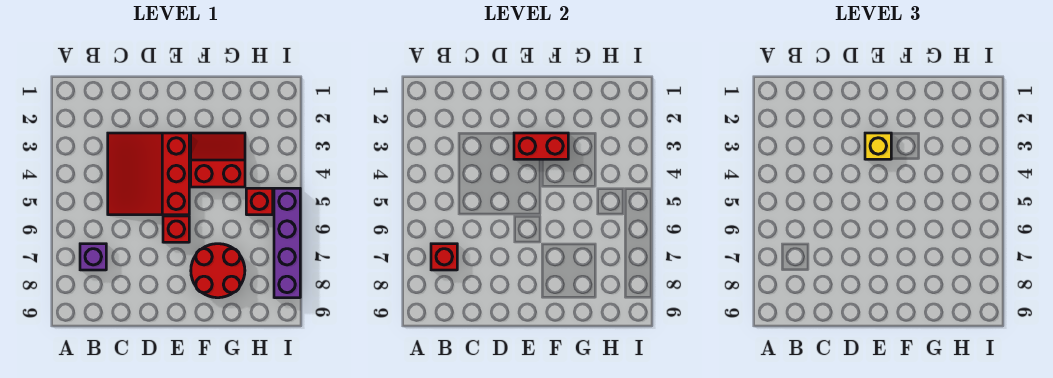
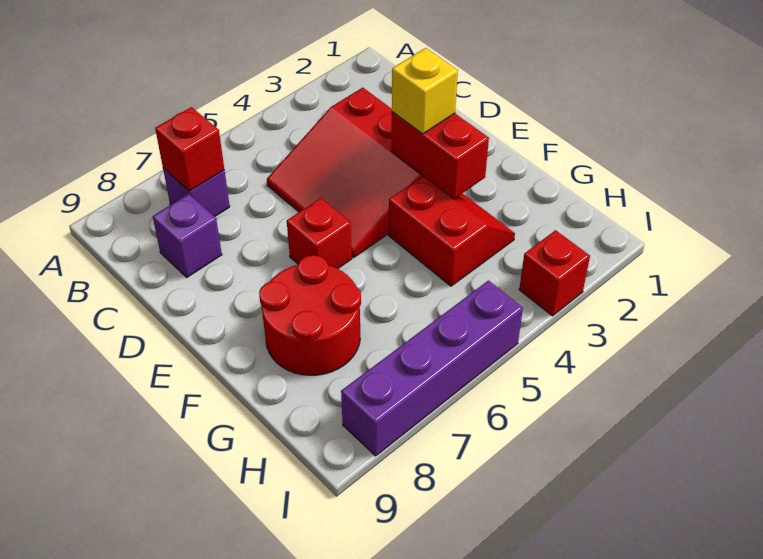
red 3x3 slope [108,133,189,215] -> red 3x3 slope turned to [267,88,424,258]
none -> purple 1x1 brick [153,194,222,277]
red 1x1 brick [246,188,273,215] -> red 1x1 brick moved to [519,230,590,316]

